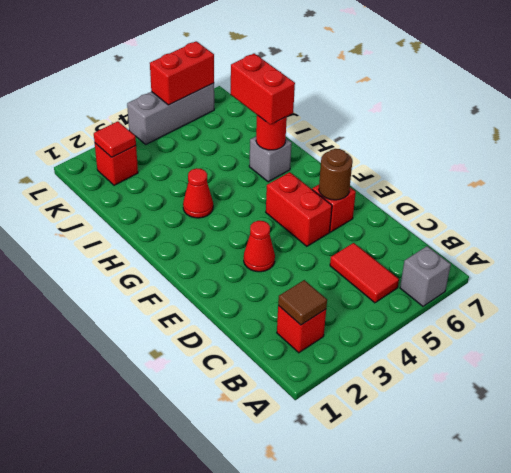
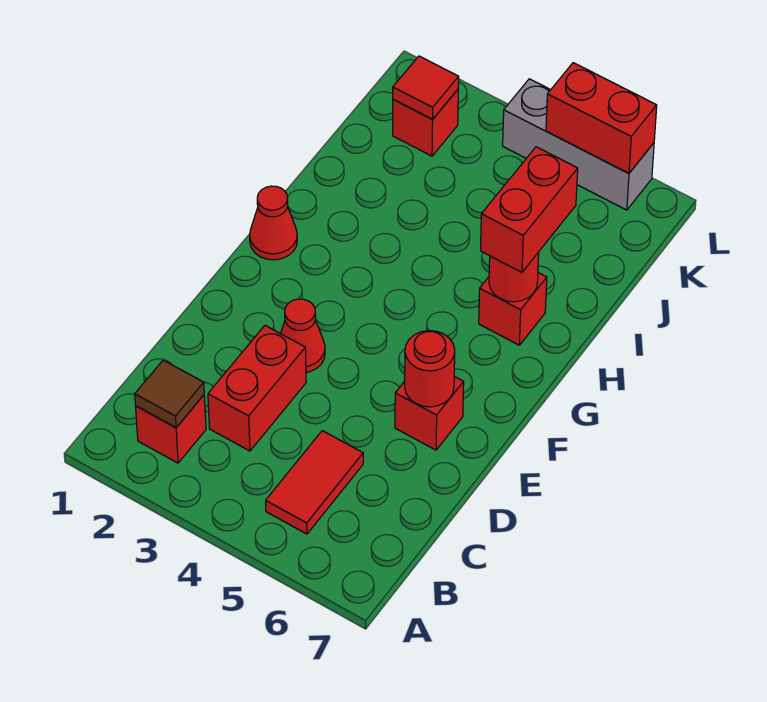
grey 1x1 brick [400,246,451,306] -> none
red 1x2 brick [266,172,332,246] -> red 1x2 brick moved to [208,326,306,451]
brown 1x1 round brick [319,149,352,200] -> red 1x1 round brick [405,331,455,407]
red 1x1 cone [183,168,213,218] -> red 1x1 cone moved to [250,186,297,260]
grey 1x1 brick [249,136,292,182] -> red 1x1 brick [479,273,547,345]

